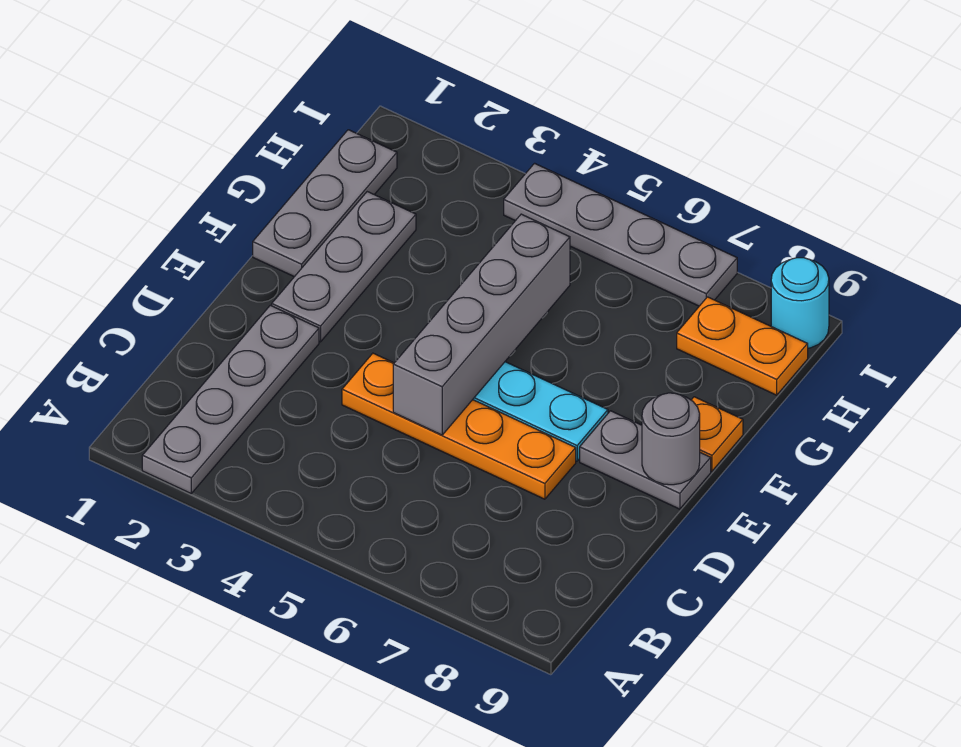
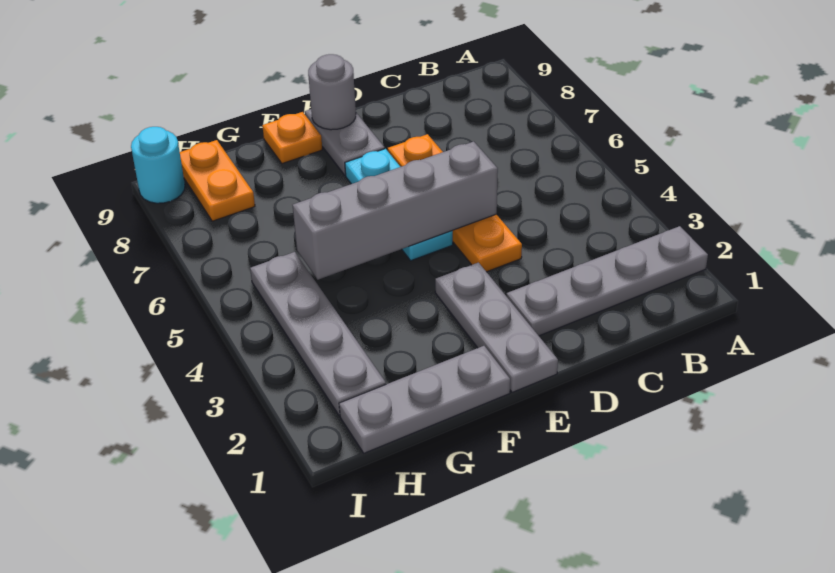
grey 1x3 plate [272,192,416,342] -> grey 1x3 plate turned to [435,263,558,392]
grey 1x4 plate [504,163,737,306] -> grey 1x4 plate moved to [250,252,386,416]

